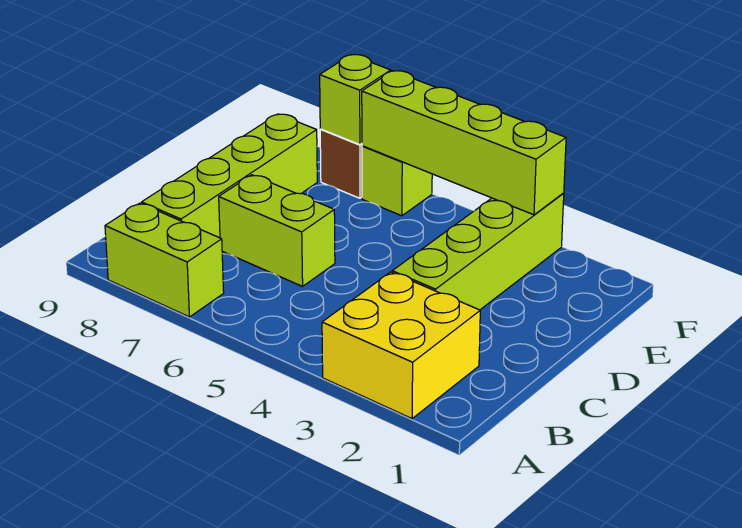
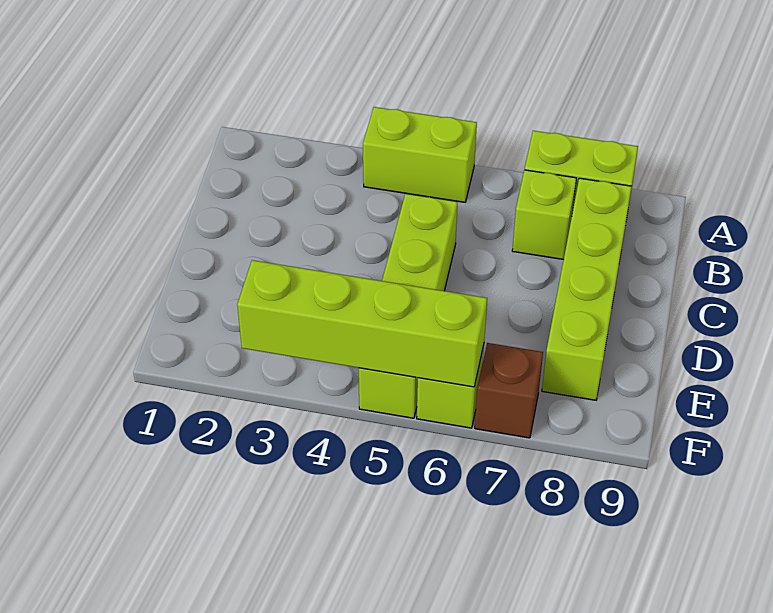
yellow 2x2 brick [322,272,480,419] -> none
lime 1x4 brick [392,193,564,310] -> lime 1x4 brick moved to [359,194,457,418]
lime 1x2 brick [219,175,335,286] -> lime 1x2 brick moved to [363,107,477,202]
lime 1x1 brick [320,55,391,145] -> lime 1x1 brick moved to [512,170,576,260]

